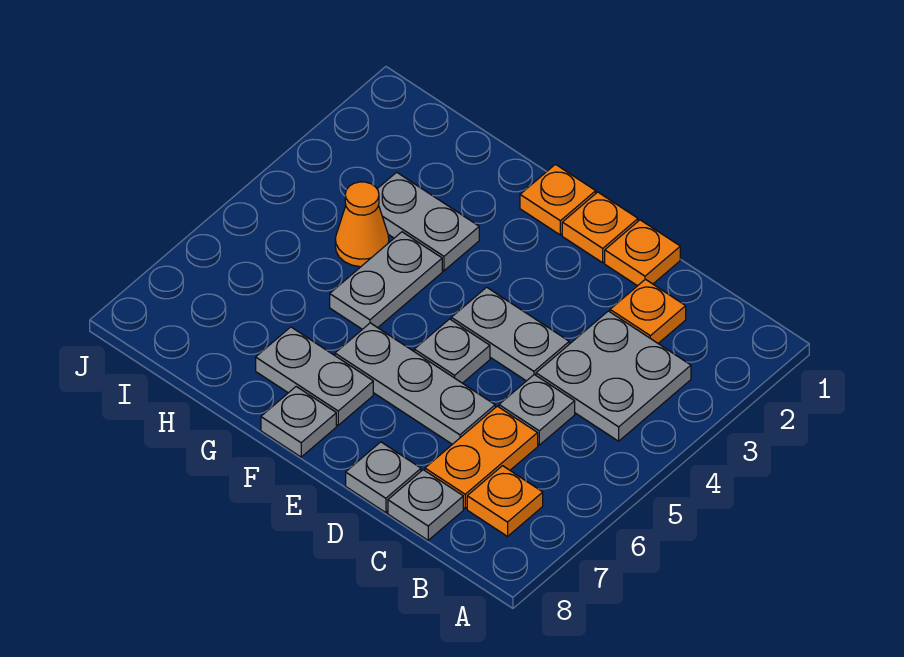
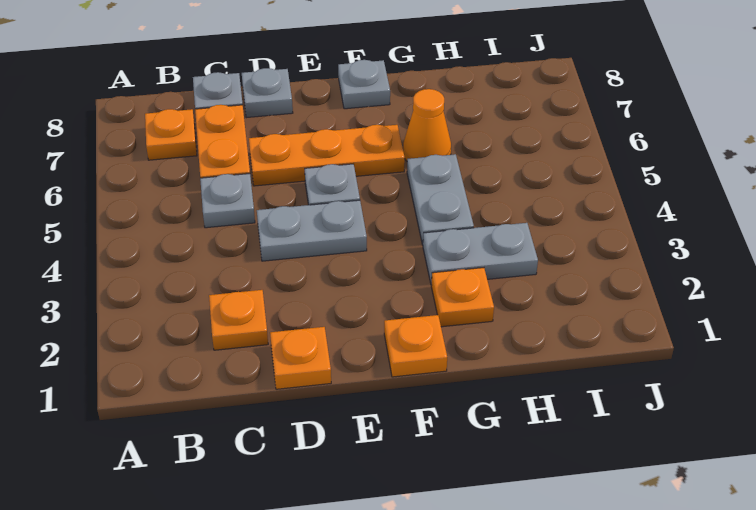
grey 2x2 plate [536,311,691,441] -> none
grey 1x3 plate [335,323,495,444] -> orange 1x3 plate [249,125,405,186]
orange 1x1 plate [562,192,638,263] -> orange 1x1 plate moved to [431,268,494,327]
grey 1x2 plate [256,327,373,425] -> none
orange 1x1 cone [335,182,389,267] -> orange 1x1 cone moved to [403,89,451,161]

